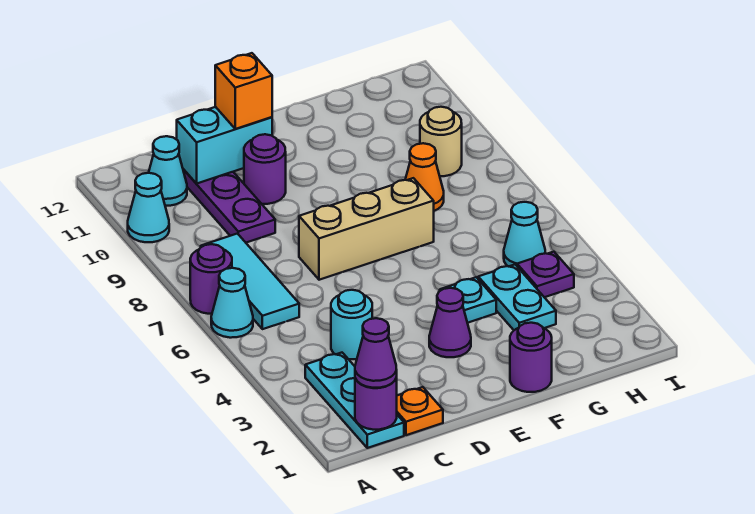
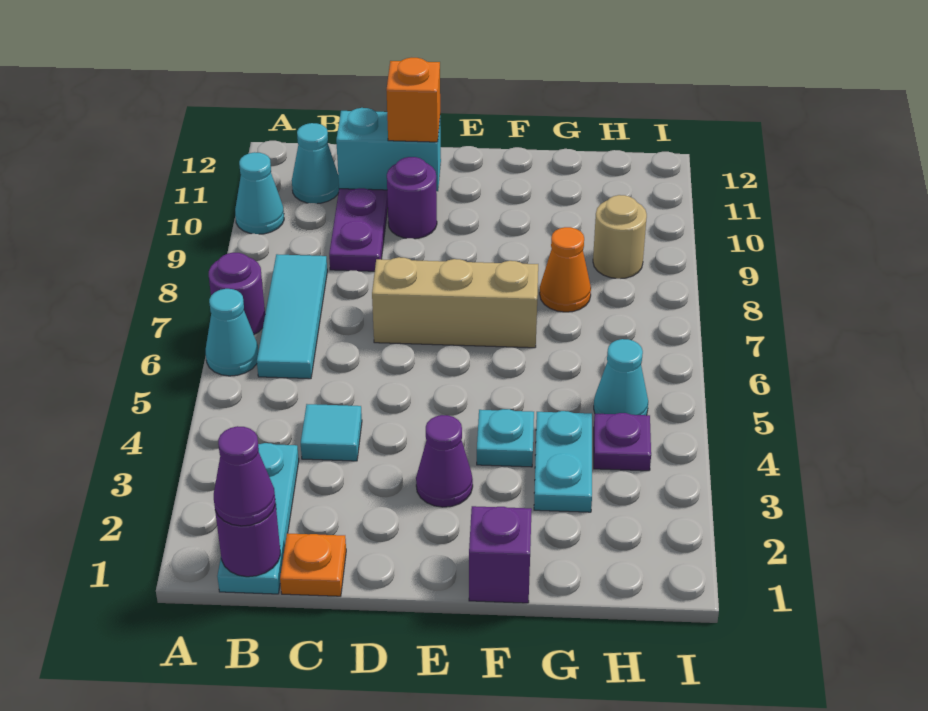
cyan 1x1 round brick [331,290,372,359] -> cyan 1x1 tile [301,404,362,461]
purple 1x1 round brick [510,323,552,392] -> purple 1x1 brick [469,506,532,603]

